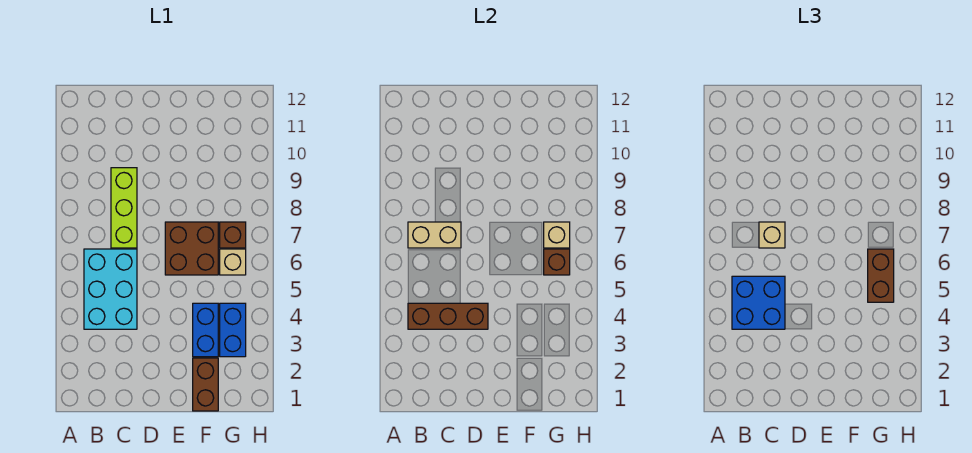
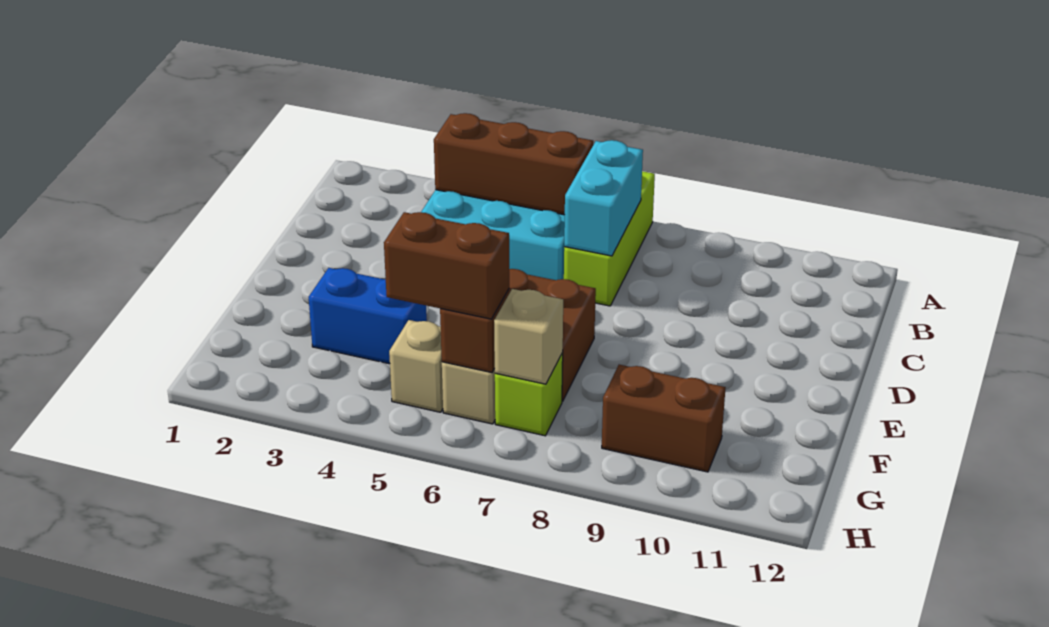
brown 1x3 brick [408,303,488,329] -> brown 1x3 brick turned to [434,113,593,215]
blue 2x2 brick [732,276,785,329] -> none
tan 1x2 brick [408,222,461,248] -> cyan 1x2 brick [564,140,643,256]
lime 1x3 brick [111,168,137,248] -> lime 1x3 brick turned to [564,171,655,306]
tan 1x1 brick [759,222,785,248] -> tan 1x1 brick moved to [389,320,443,412]
brown 1x2 brick [193,358,218,411] -> brown 1x2 brick moved to [602,365,726,472]
blue 1x2 brick [220,303,246,357] -> none
brown 1x1 brick [220,222,246,248] -> lime 1x1 brick [495,353,563,436]

